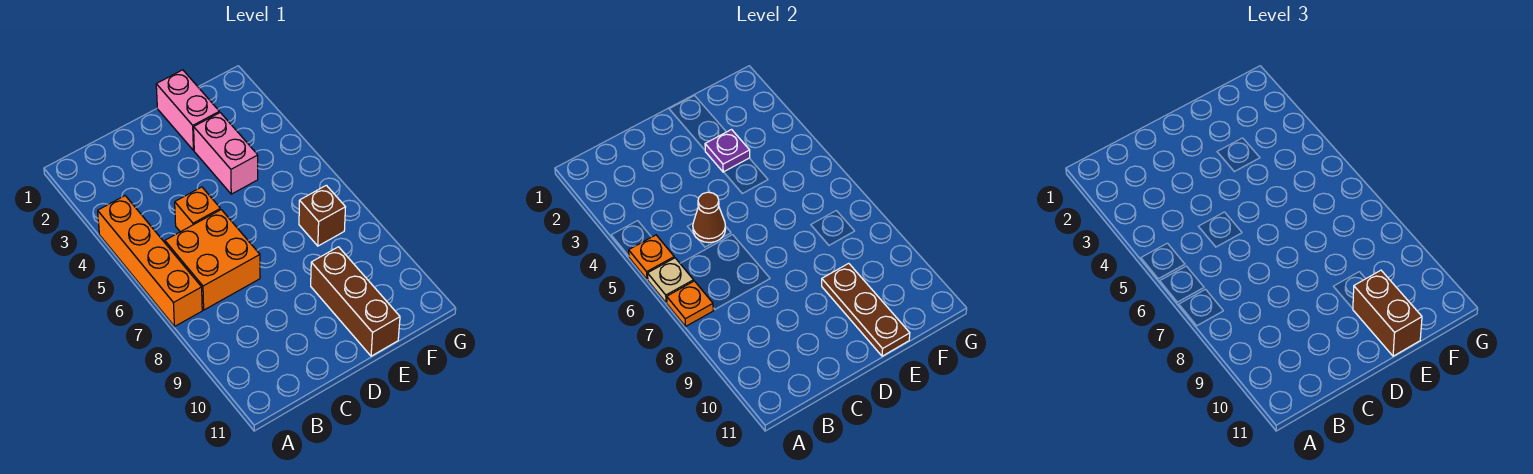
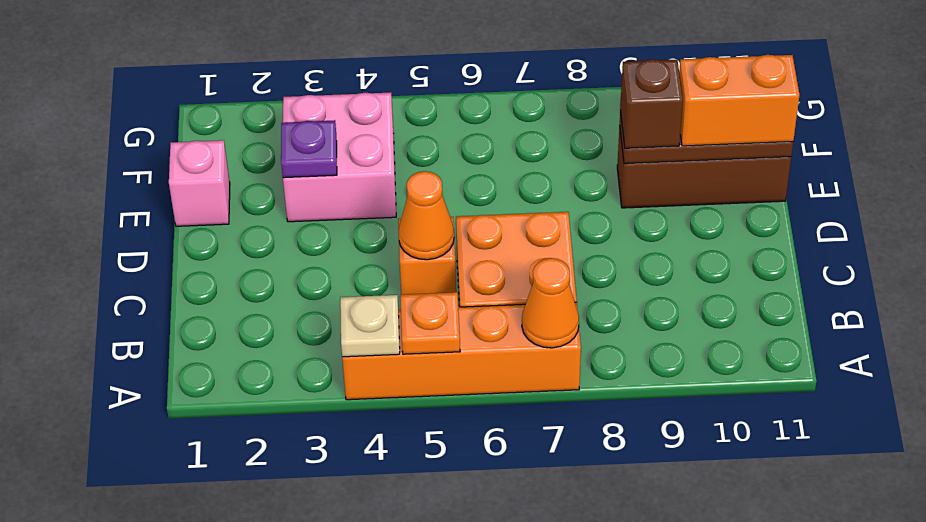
tan 1x1 plate [648,258,694,303] -> tan 1x1 plate moved to [340,295,400,357]
orange 1x1 plate [667,281,713,327] -> orange 1x1 cone [522,258,579,348]
brown 1x1 cone [693,192,726,243] -> orange 1x1 cone [398,171,454,260]
pink 1x2 brick [156,70,219,150] -> pink 1x1 brick [169,140,230,226]
pink 1x2 brick [194,113,258,194] -> pink 2x2 brick [283,92,396,222]
brown 1x2 brick [1353,270,1422,356] -> orange 1x2 brick [679,55,800,146]
brown 1x1 brick [299,185,345,246] -> brown 1x1 brick moved to [620,59,683,148]

